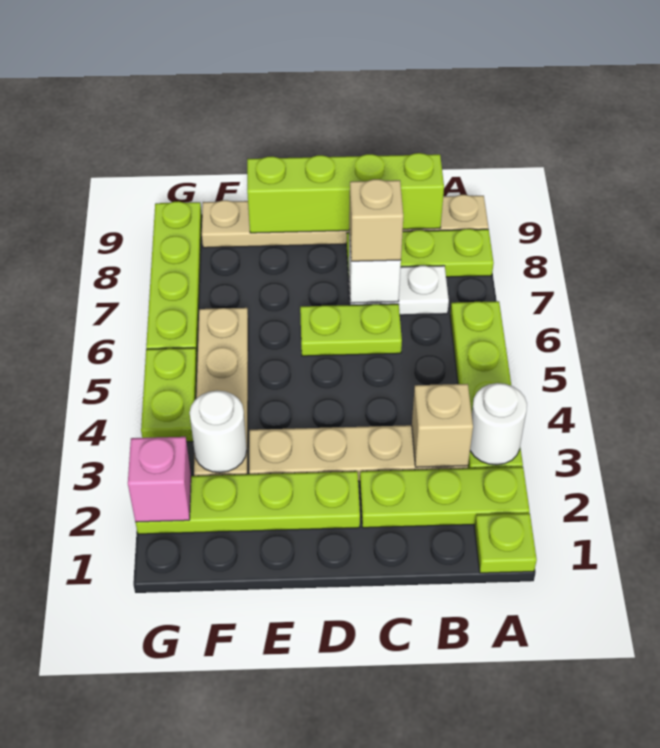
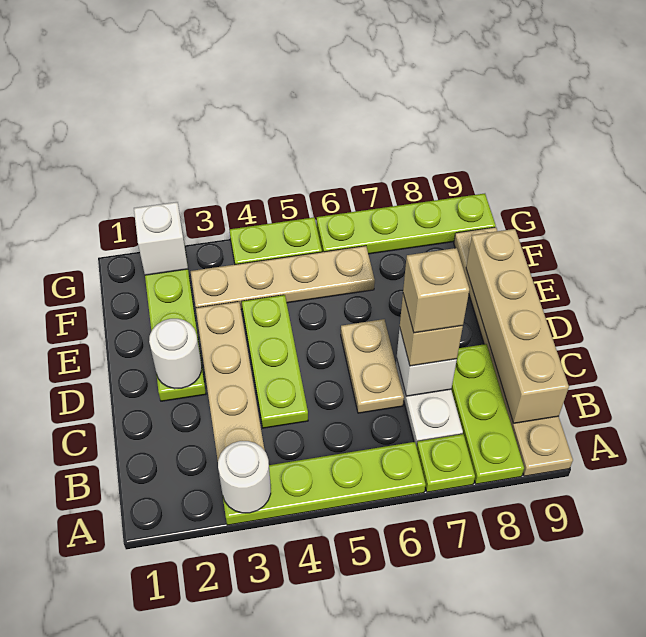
lime 1x1 plate [474,513,537,573] -> lime 1x1 plate moved to [417,434,475,492]
lime 1x3 plate [360,467,530,528] -> lime 1x3 plate moved to [242,295,308,428]
tan 1x1 brick [412,384,473,467] -> tan 1x1 brick moved to [403,248,469,333]
lime 1x4 brick [247,153,444,233] -> tan 1x4 brick [466,229,569,423]
lime 1x2 plate [300,304,402,356] -> tan 1x2 plate [341,319,404,413]
white 1x1 round brick [189,391,247,473] -> white 1x1 round brick moved to [149,319,202,389]
pink 1x1 brick [128,437,191,522] -> white 1x1 brick [134,202,188,275]

